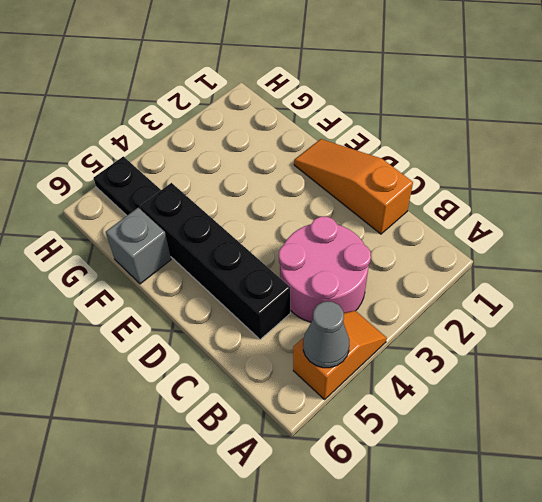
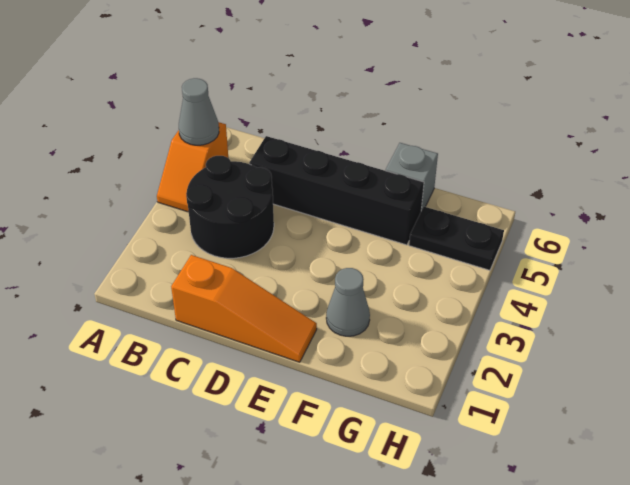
pink 2x2 round brick [279,217,371,322] -> black 2x2 round brick [186,156,274,258]
none -> grey 1x1 cone [326,268,370,336]

